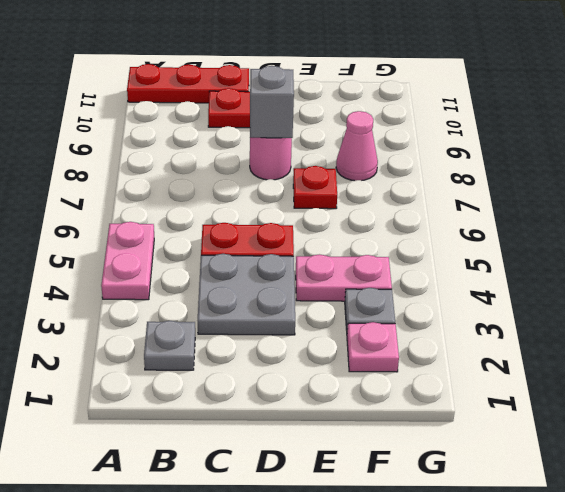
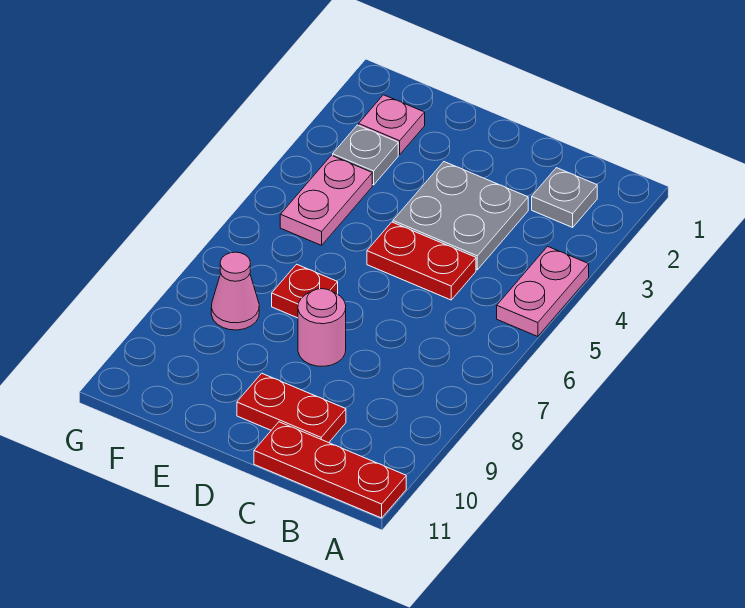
grey 1x1 brick [250,66,294,138] -> none
pink 1x2 plate [296,254,392,301] -> pink 1x2 plate turned to [280,155,372,245]

